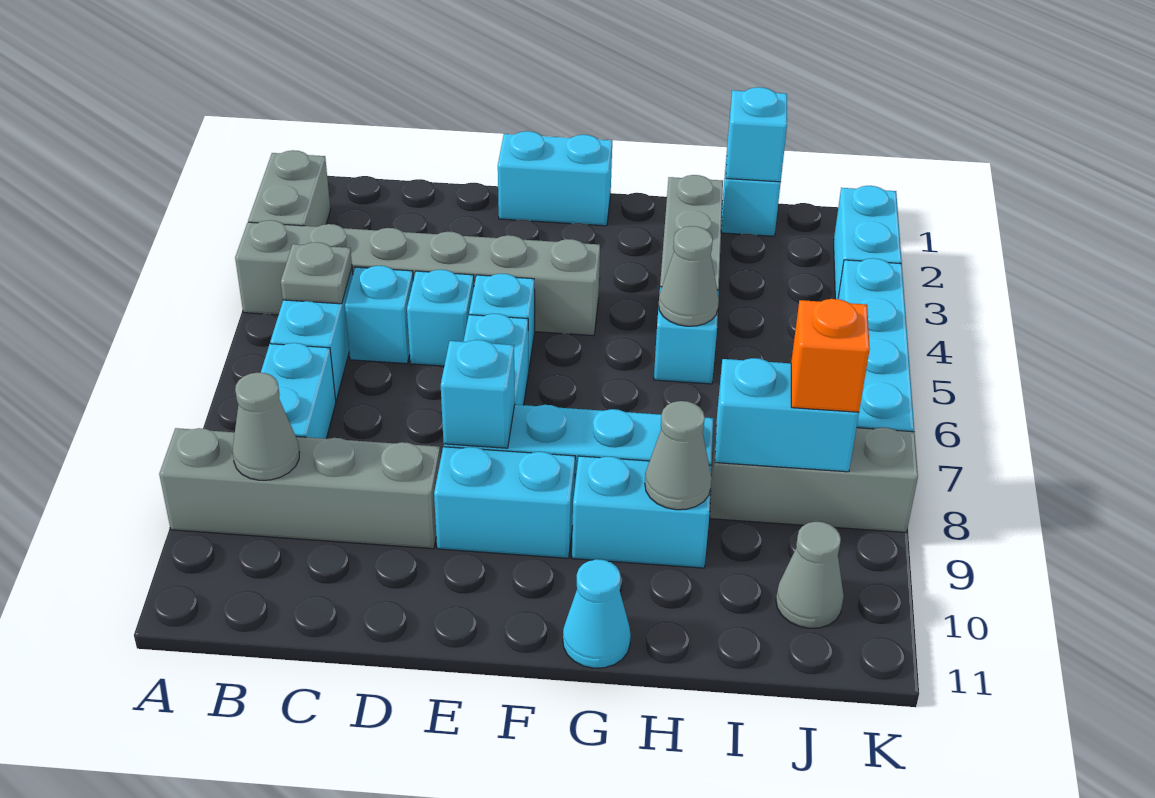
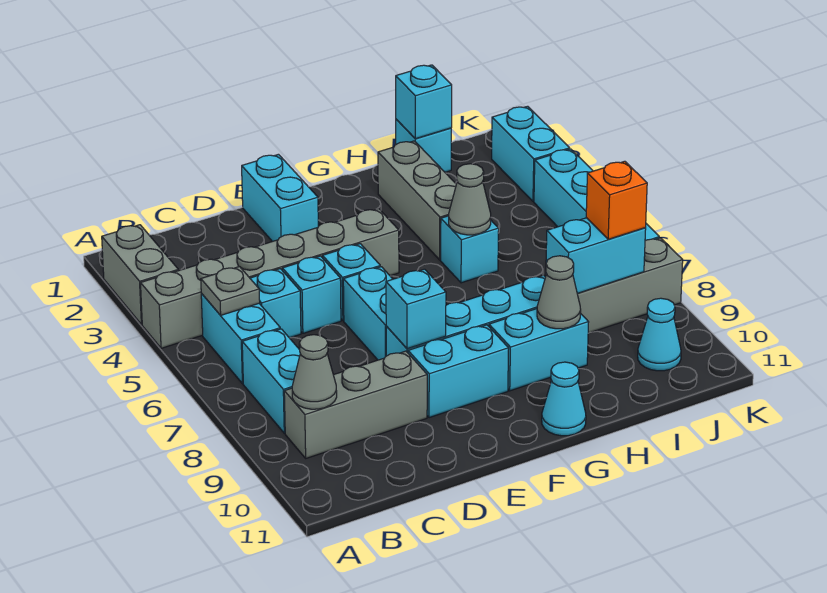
grey 1x4 brick [159,428,441,549] -> grey 1x3 brick [284,351,427,458]
cyan 1x2 brick [498,131,612,226] -> cyan 1x2 brick turned to [242,154,318,242]
grey 1x1 cone [776,522,844,628] -> cyan 1x1 cone [638,298,681,371]

